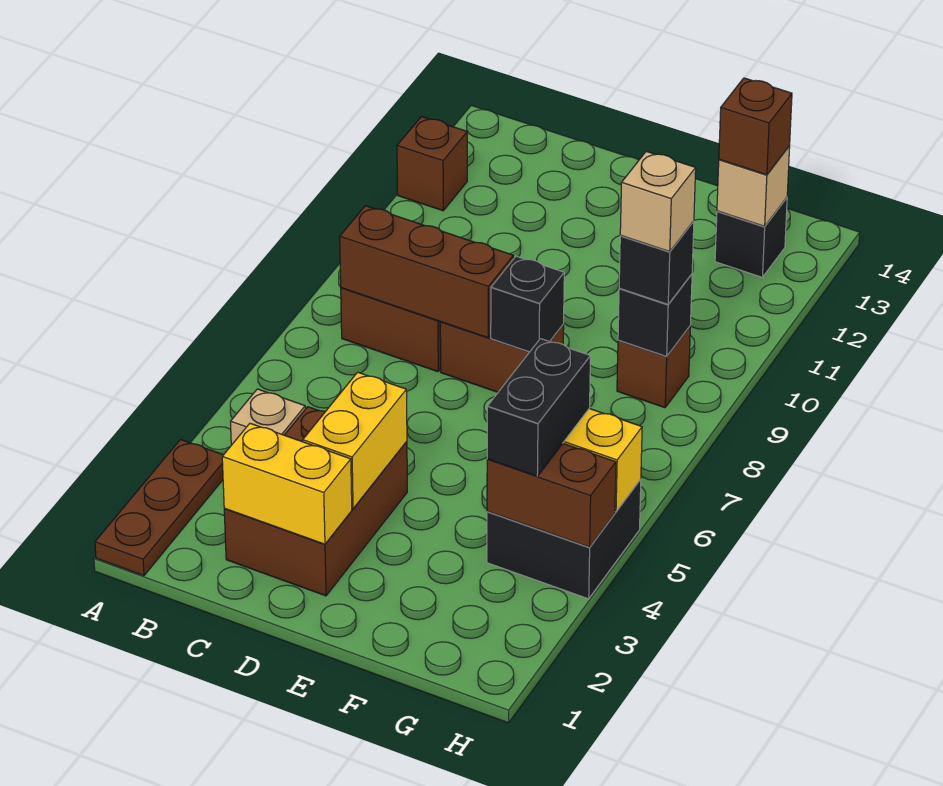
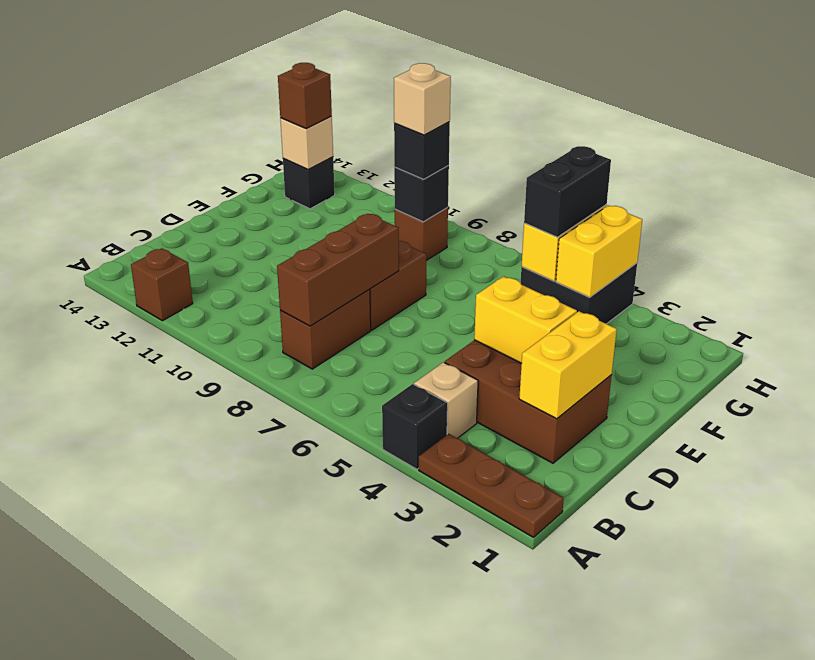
black 1x1 brick [491,256,564,352] -> black 1x1 brick moved to [382,384,448,469]
brown 1x2 brick [487,444,616,547] -> yellow 1x2 brick [556,205,642,297]
black 1x2 brick [487,339,590,476] -> black 1x2 brick turned to [524,146,611,237]

